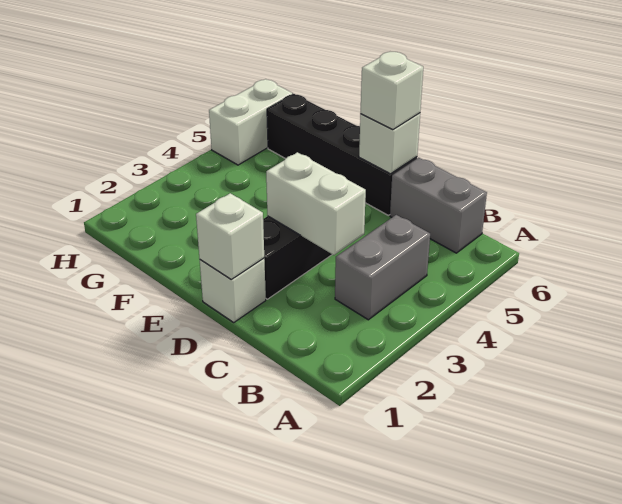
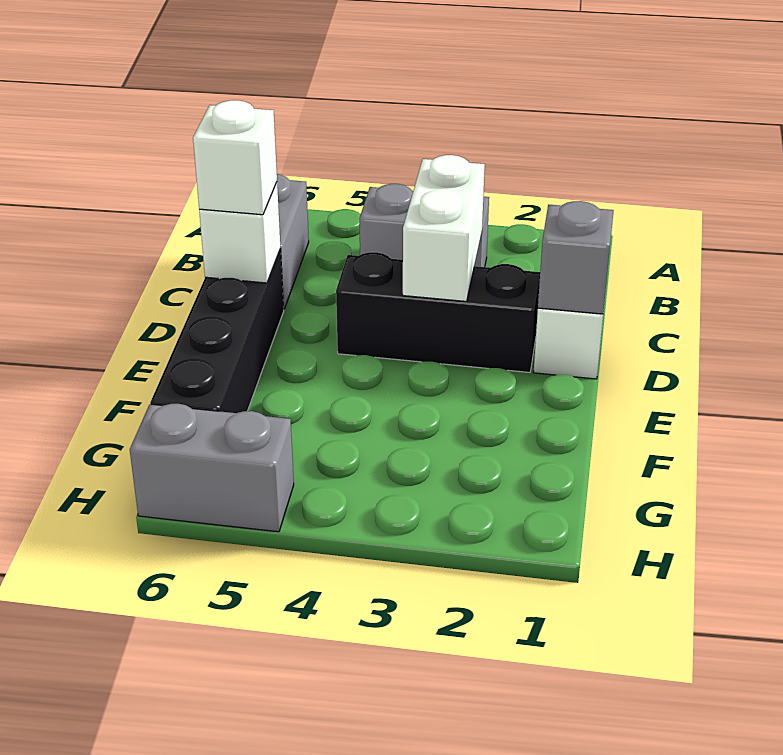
white 1x1 brick [196,193,264,279] -> grey 1x1 brick [538,201,614,314]
white 1x2 brick [209,79,293,165] -> grey 1x2 brick [130,404,294,532]

